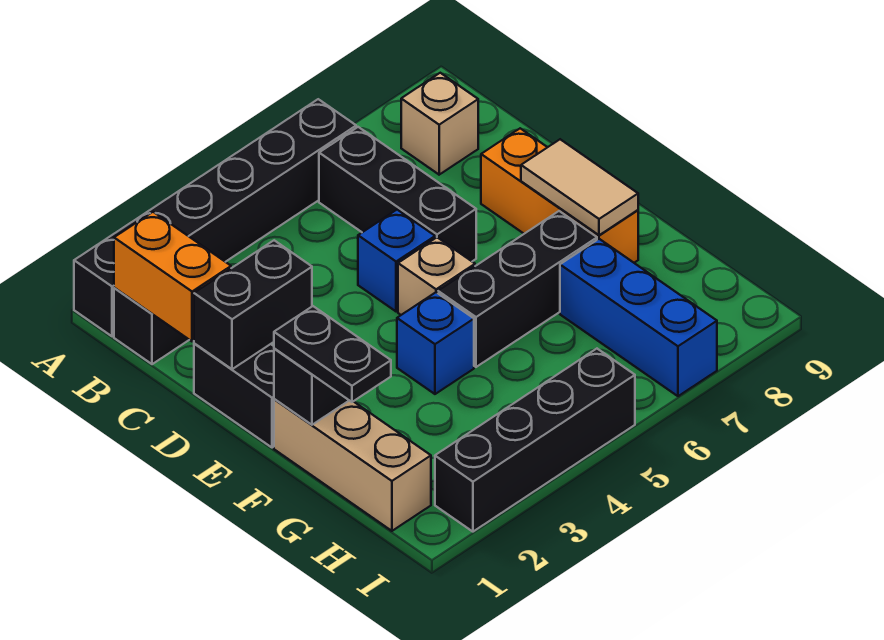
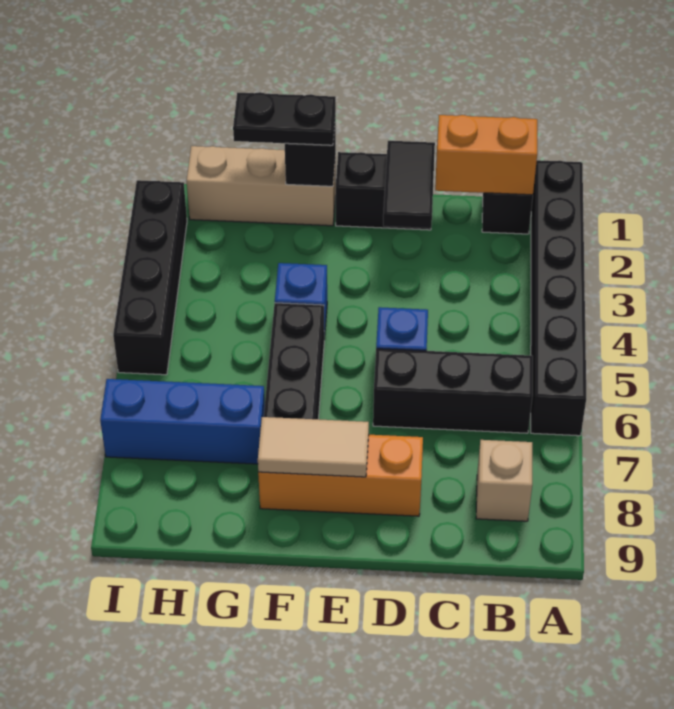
black 1x2 brick [194,240,312,369] -> black 1x2 tile [383,141,435,228]
tan 1x1 brick [398,238,475,315] -> none

